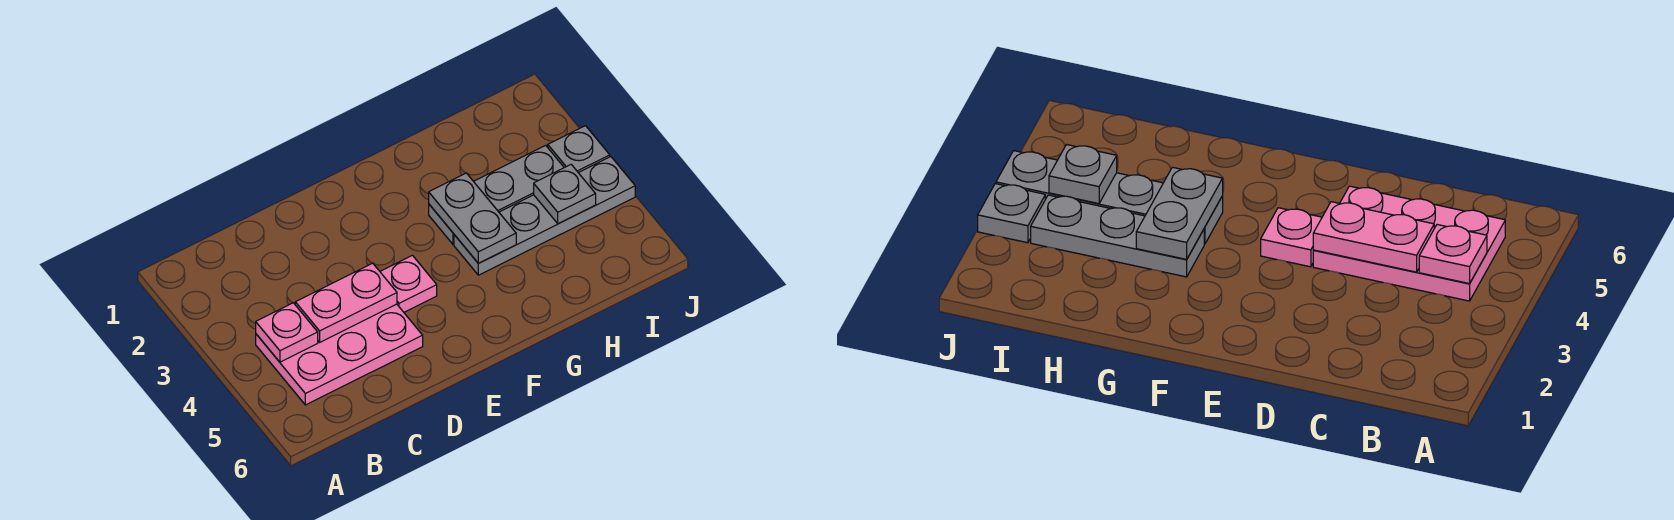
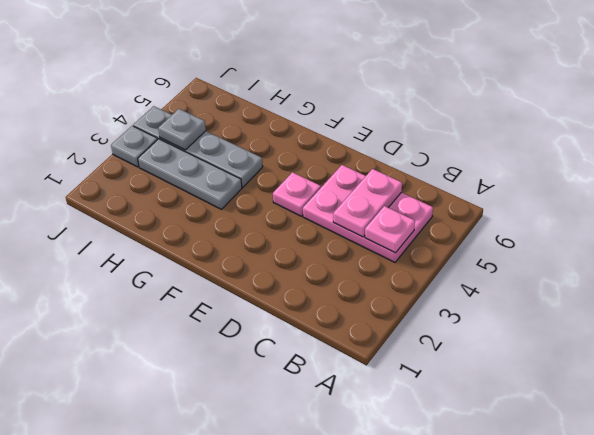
pink 1x2 plate [295,263,397,342] -> pink 1x2 plate turned to [333,169,402,237]
grey 1x2 plate [429,173,516,263] -> none

